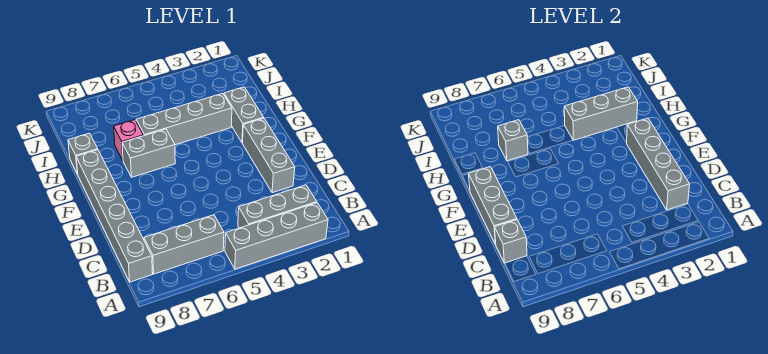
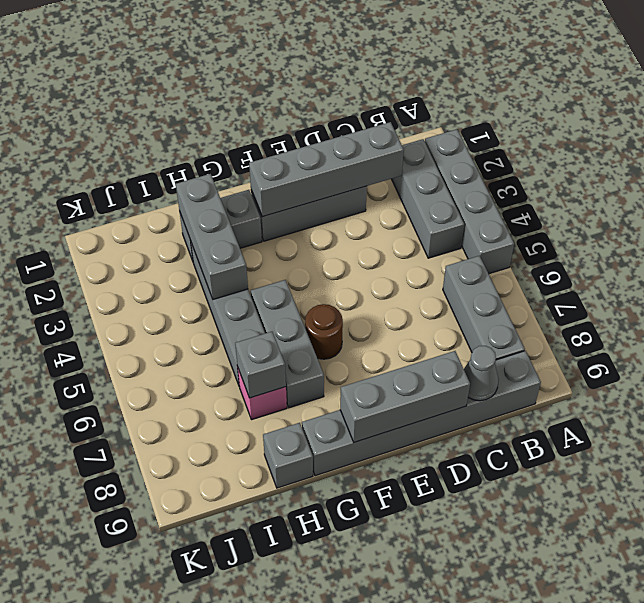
grey 1x1 brick [495,220,527,263] -> grey 1x1 cone [464,346,499,401]
none -> brown 1x1 round brick [305,304,343,359]
grey 1x2 brick [122,129,175,177] -> grey 1x3 brick [251,280,324,408]

